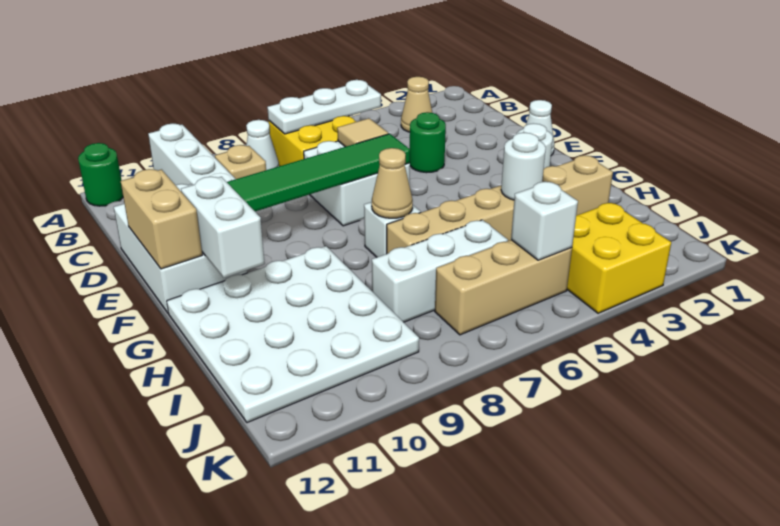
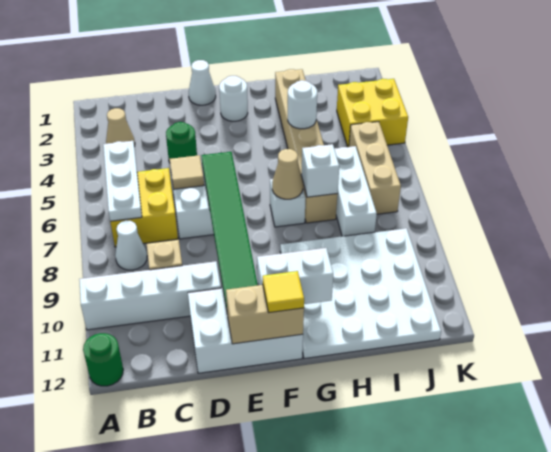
none -> yellow 1x1 tile [263,271,304,313]
white 1x1 brick [511,182,578,260] -> white 1x1 brick moved to [301,144,339,197]

